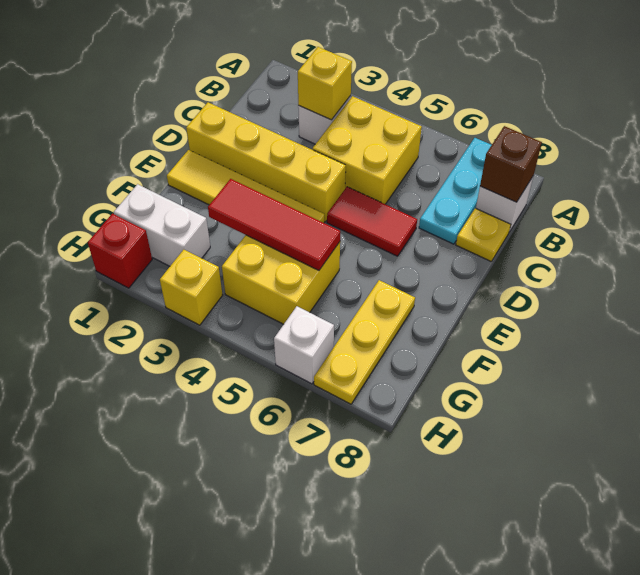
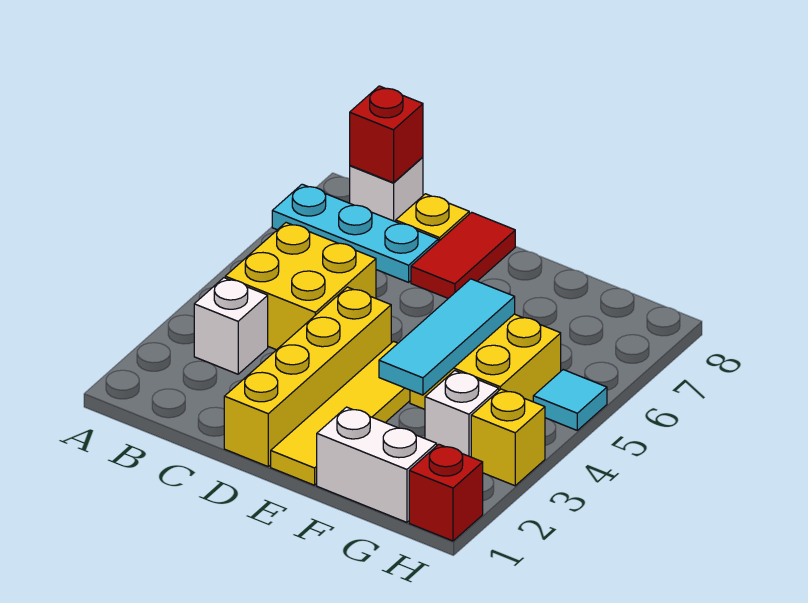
yellow 1x1 brick [298,47,352,120] -> none
brown 1x1 brick [480,126,542,202] -> red 1x1 brick [350,86,423,183]
red 1x2 tile [327,187,417,256] -> red 1x2 tile moved to [411,212,515,298]
red 1x3 tile [208,179,340,270] -> cyan 1x3 tile [379,279,515,395]
yellow 1x3 plate [314,280,415,404] -> none
white 1x2 brick [114,184,210,266] -> white 1x2 brick turned to [317,407,437,522]
none -> cyan 1x1 tile [533,370,607,430]
white 1x1 brick [274,306,334,384] -> white 1x1 brick moved to [425,371,499,457]

